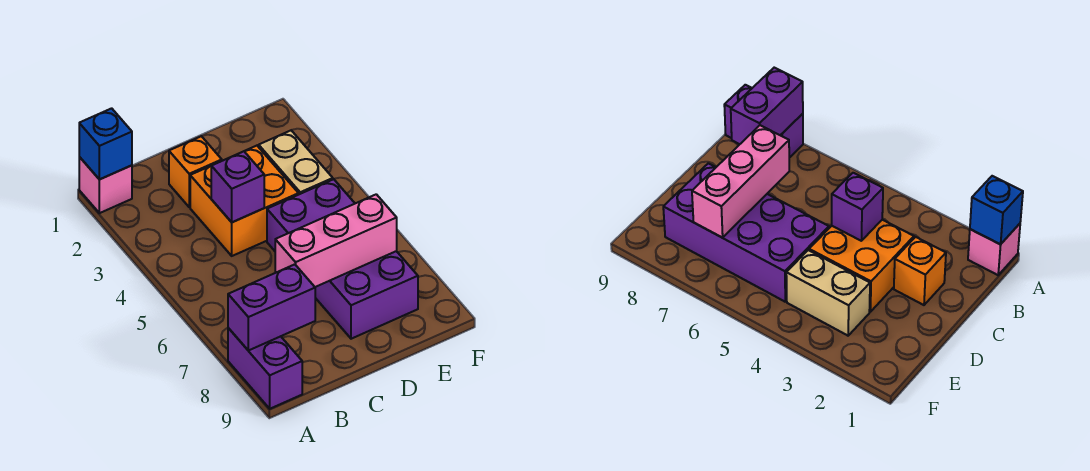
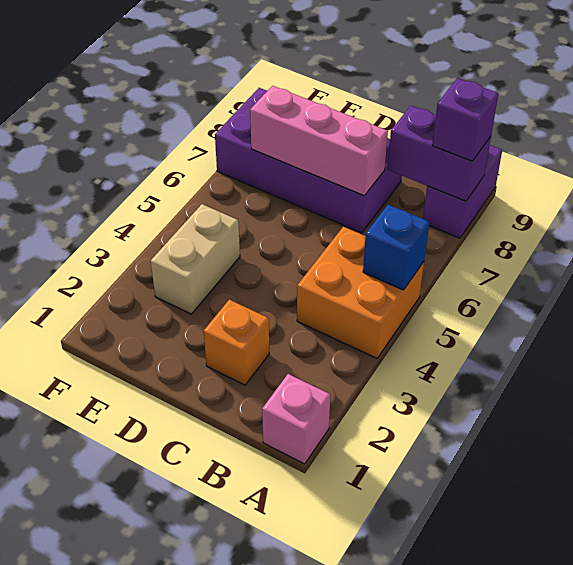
blue 1x1 brick [79,108,132,179] -> blue 1x1 brick moved to [363,205,429,290]
orange 2x2 brick [190,146,299,256] -> orange 2x2 brick moved to [297,227,424,358]
purple 1x1 brick [211,151,264,222] -> purple 1x1 brick moved to [432,78,498,161]
purple 2x4 brick [267,179,418,339] -> purple 2x4 brick turned to [215,88,402,233]

